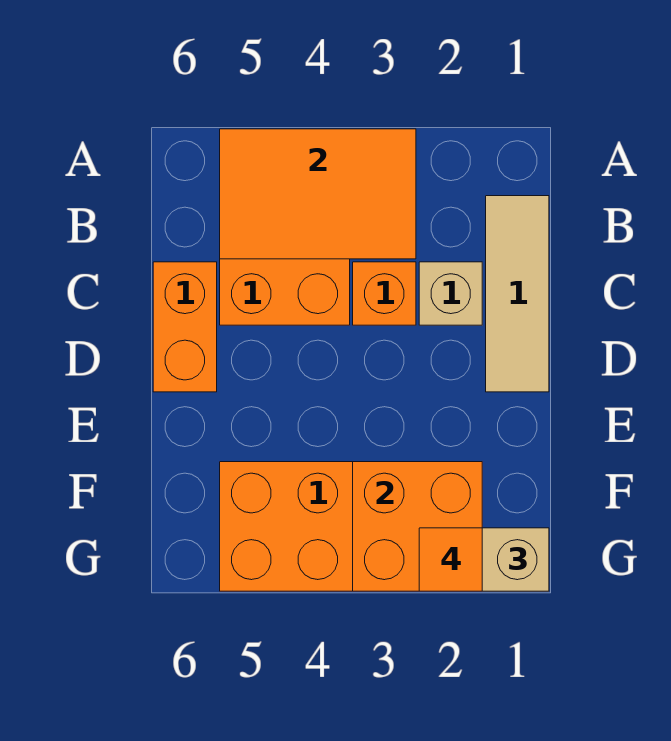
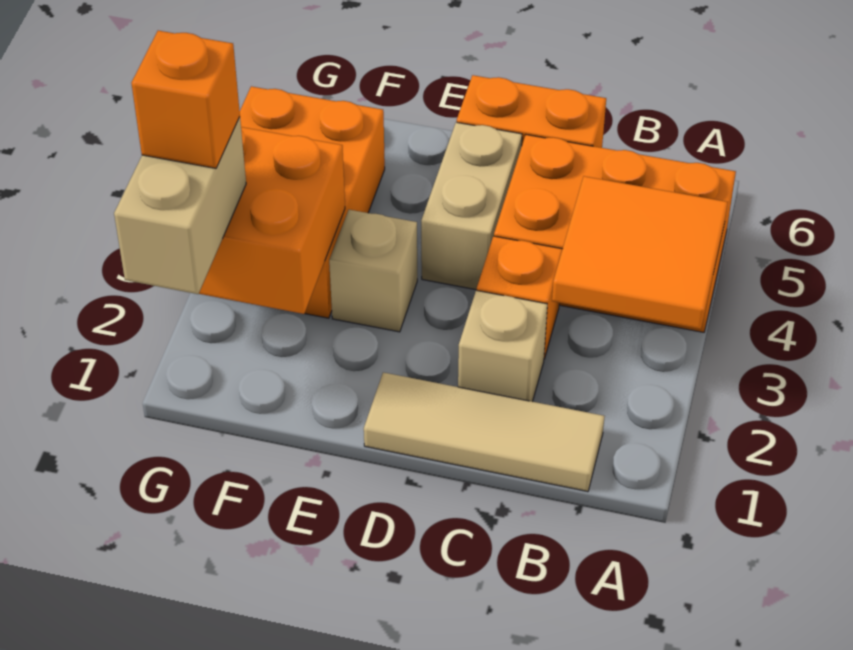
orange 2x3 tile [220,129,416,259] -> orange 2x2 tile [552,176,728,329]
none -> tan 1x2 brick [421,122,522,290]
none -> tan 1x1 brick [329,210,417,332]
orange 1x1 tile [419,528,482,591] -> orange 1x1 brick [131,31,240,168]

